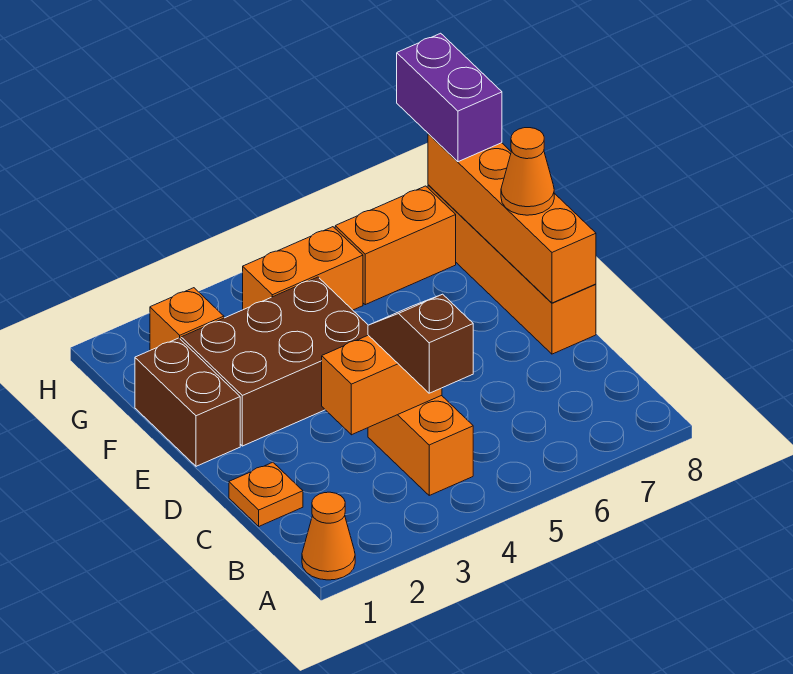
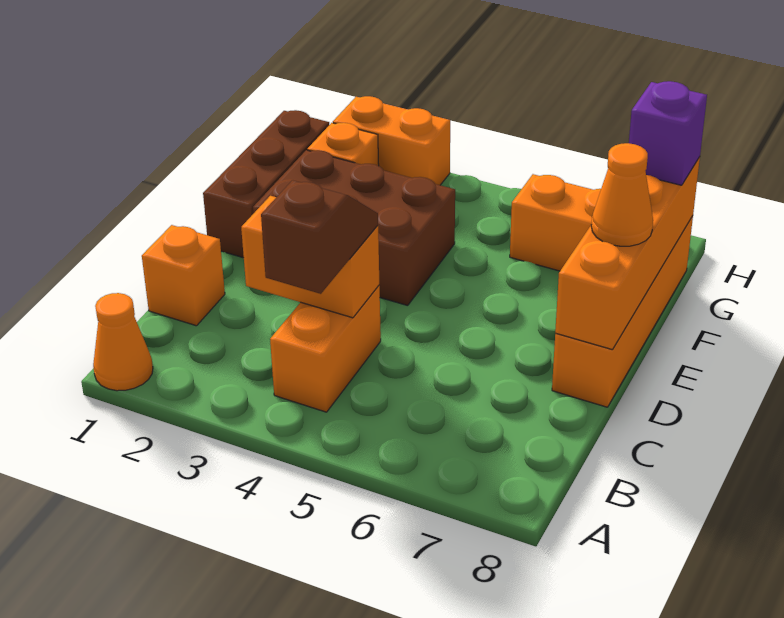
orange 1x1 plate [229,462,303,526] -> orange 1x1 brick [142,225,225,326]
brown 1x2 brick [135,338,240,466] -> brown 1x3 brick [203,110,329,258]
orange 1x2 brick [243,227,363,310] -> orange 1x2 brick moved to [333,96,450,185]
purple 1x2 brick [397,33,502,162] -> purple 1x1 brick [629,81,707,185]

